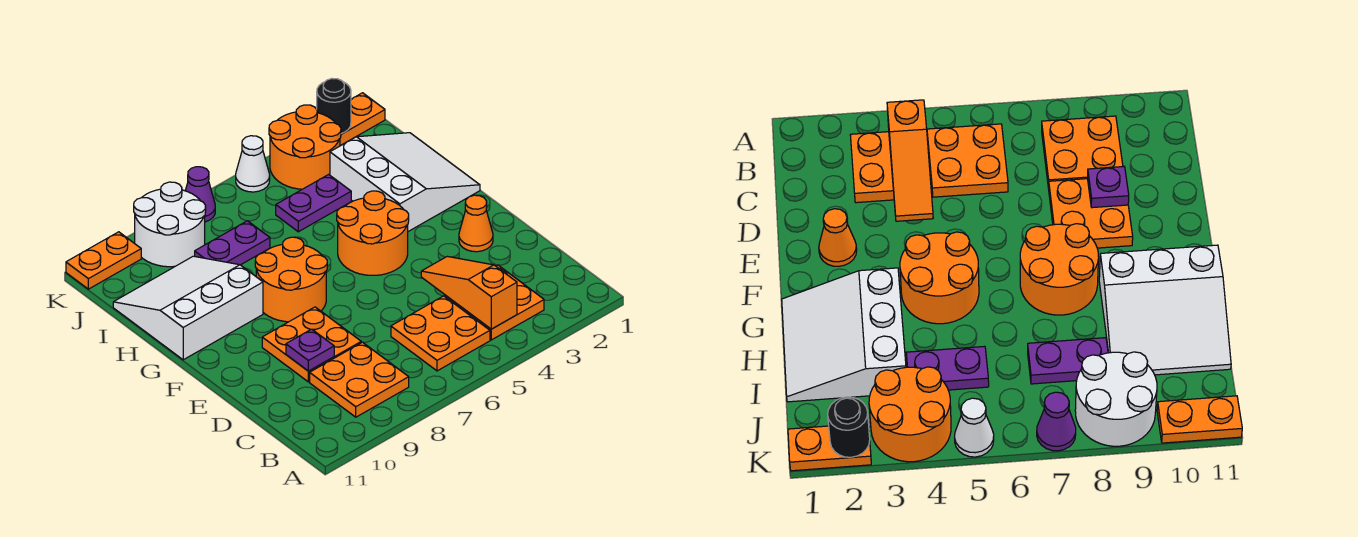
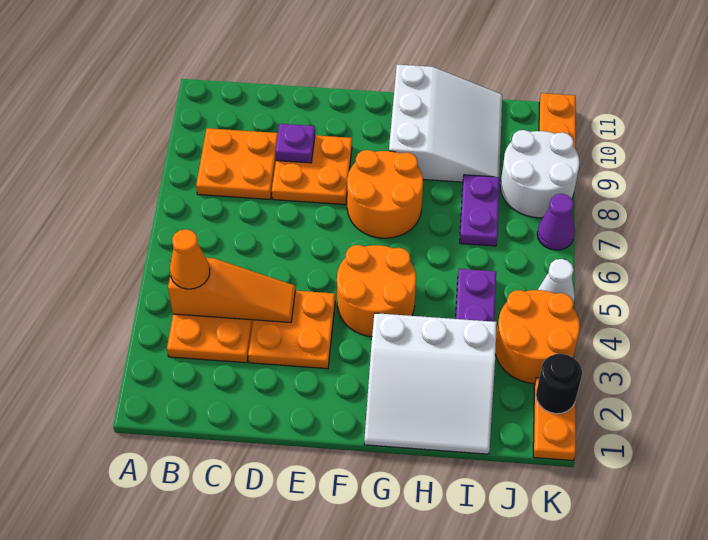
orange 2x2 plate [391,296,490,371] -> orange 2x2 plate moved to [248,291,335,369]
orange 1x1 cone [459,195,493,252] -> orange 1x1 cone moved to [170,229,210,289]

